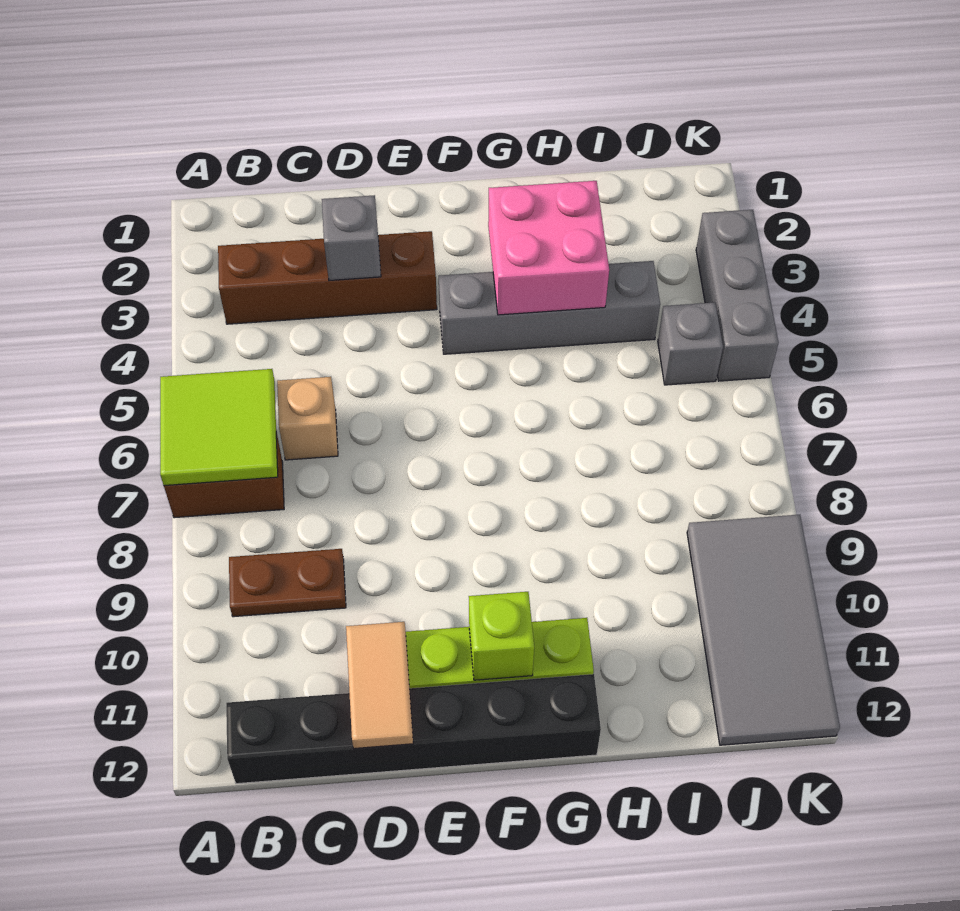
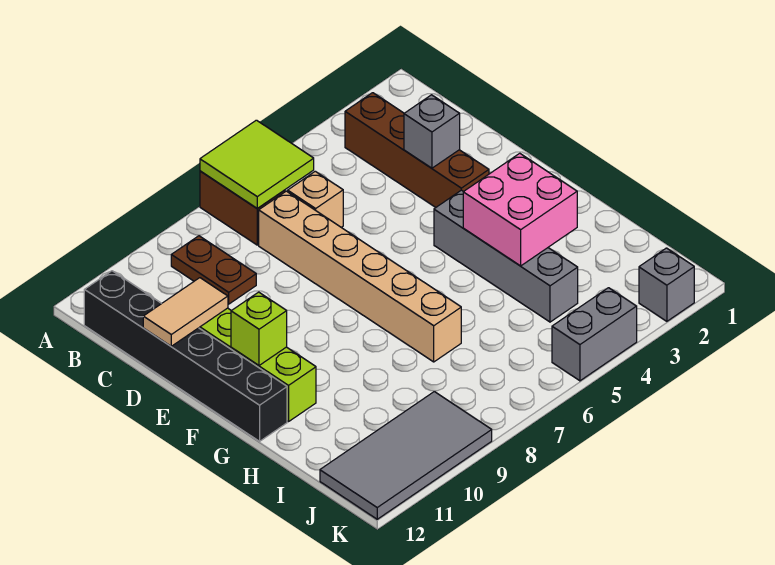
none -> tan 1x6 brick [259,191,461,362]
grey 1x1 brick [658,302,723,385] -> grey 1x1 brick moved to [639,248,694,321]
grey 1x3 brick [696,210,779,381] -> grey 1x2 brick [552,288,637,381]

